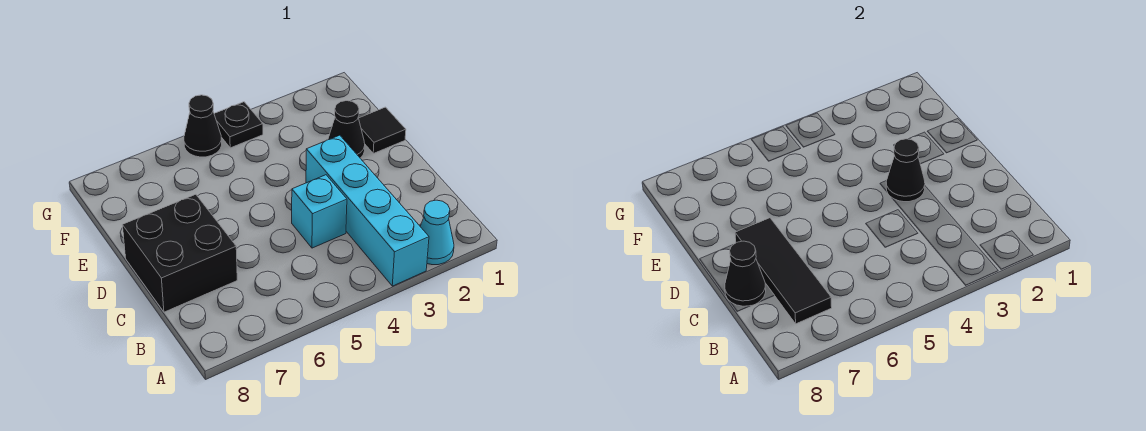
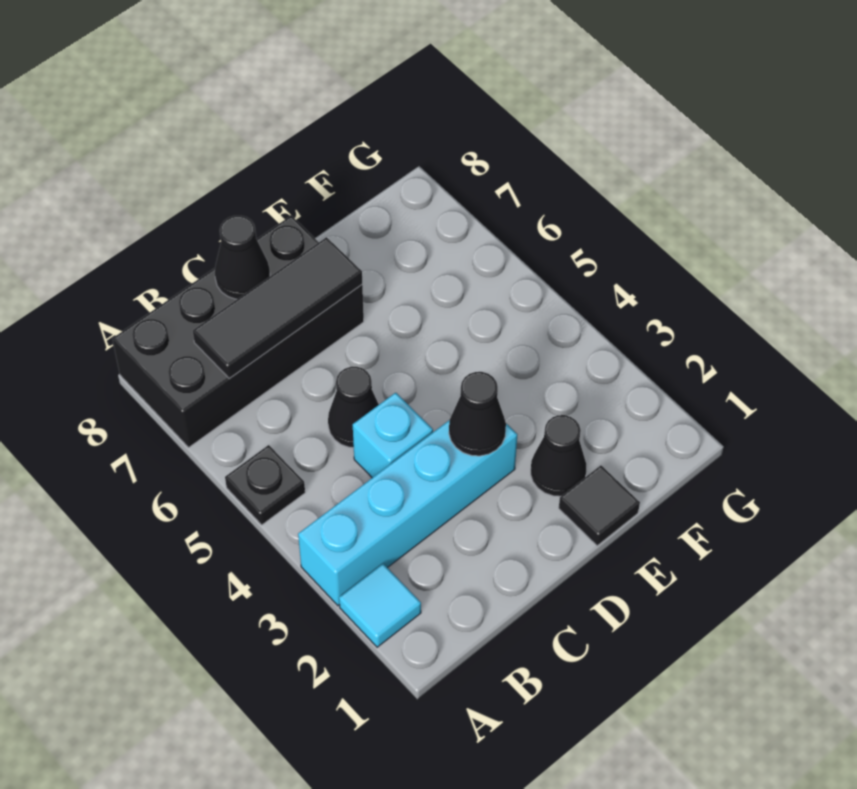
cyan 1x1 cone [420,200,454,265] -> cyan 1x1 tile [339,564,421,647]
black 2x2 brick [123,194,237,312] -> black 2x4 brick [112,216,364,447]
black 1x1 plate [214,102,263,148] -> black 1x1 plate moved to [225,445,305,525]
black 1x1 cone [184,95,222,157] -> black 1x1 cone moved to [328,367,379,448]

